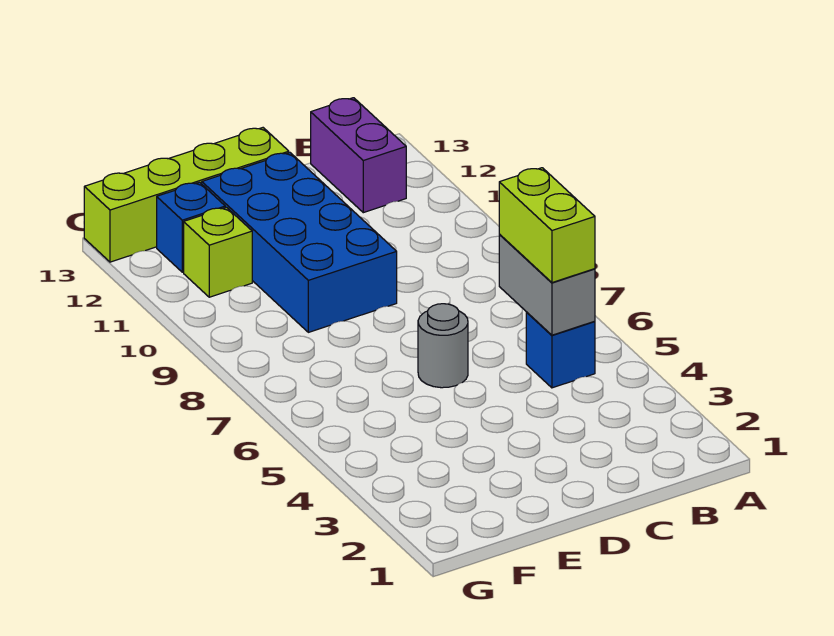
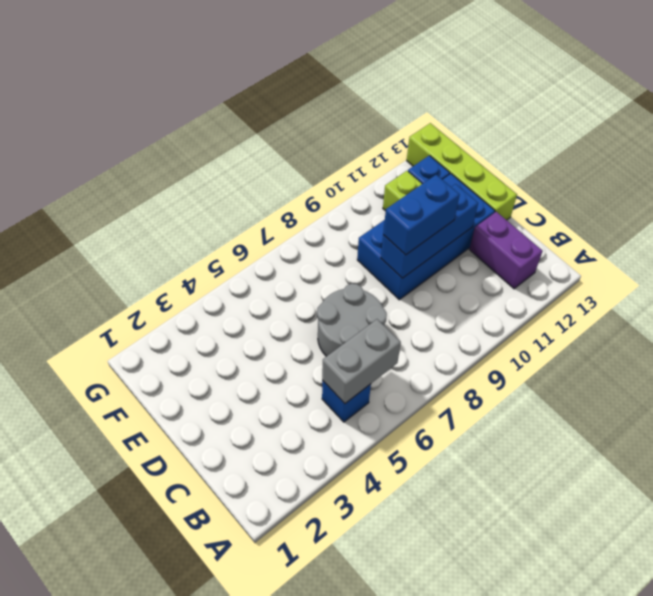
lime 1x2 brick [499,168,595,283] -> none
purple 1x2 brick [311,98,406,213] -> purple 1x2 brick turned to [469,212,543,289]
grey 1x1 round brick [418,304,468,388] -> grey 2x2 round brick [317,284,387,356]
none -> blue 1x3 brick [381,184,478,278]
none -> blue 1x2 brick [383,175,459,255]

